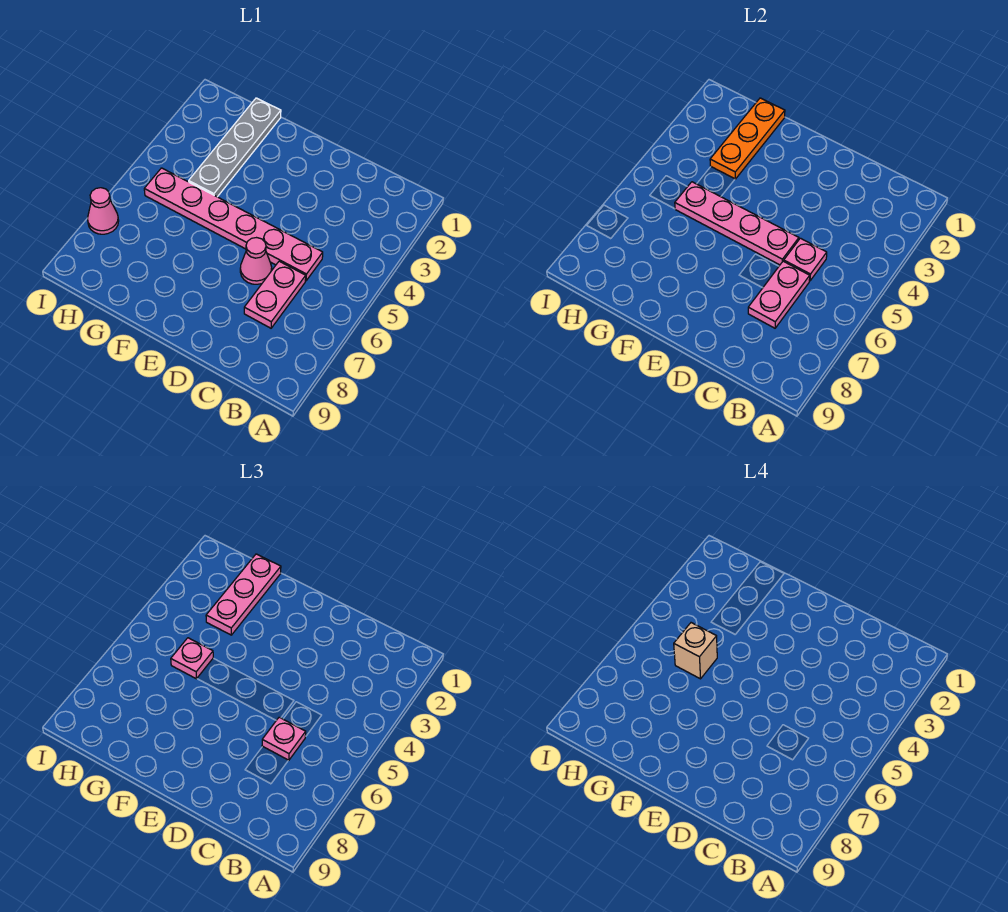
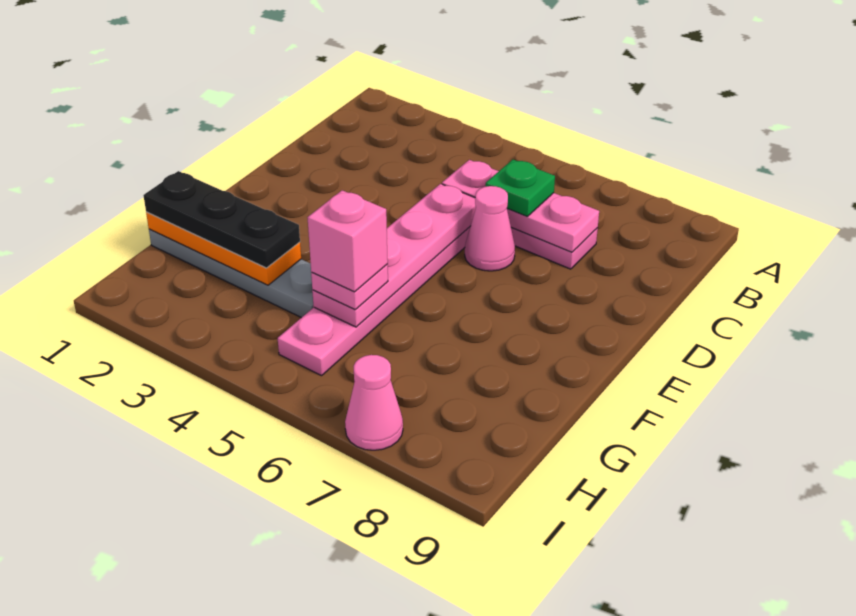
pink 1x1 plate [262,717,306,760] -> green 1x1 plate [485,160,555,217]
pink 1x3 plate [206,554,281,635] -> black 1x3 plate [143,171,300,268]
tan 1x1 brick [674,623,717,679] -> pink 1x1 brick [307,190,388,292]

